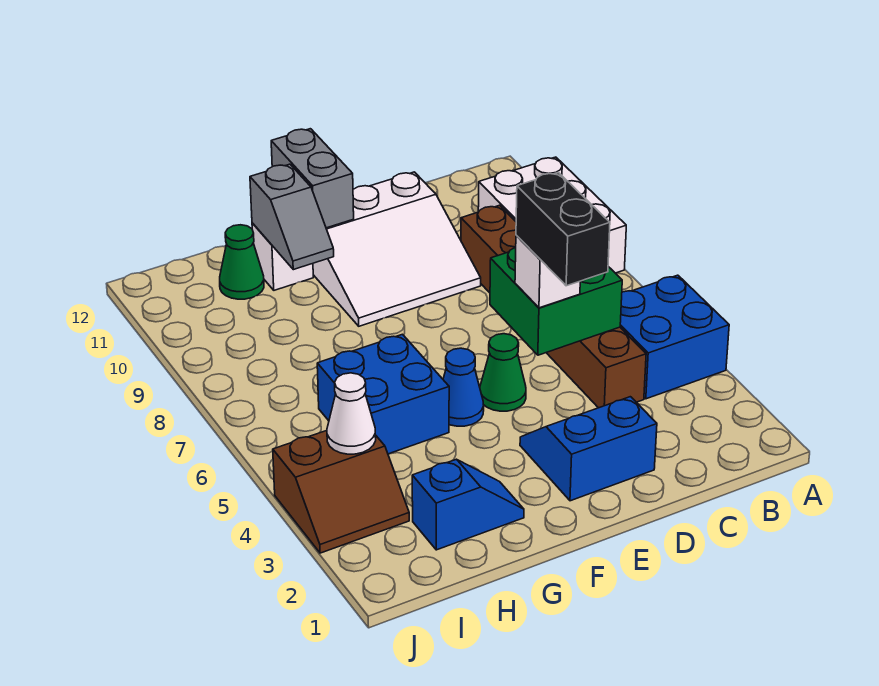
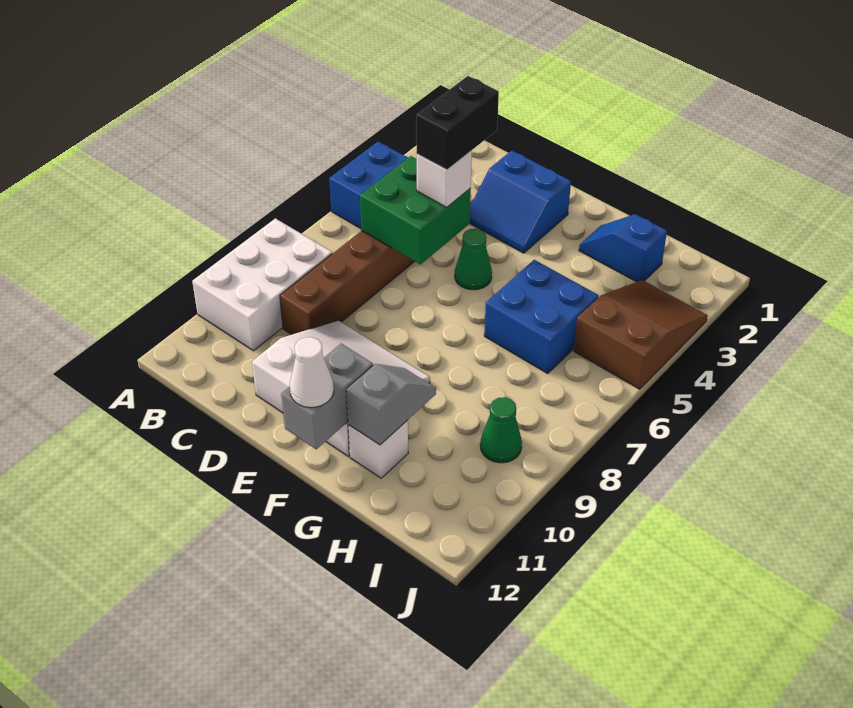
blue 1x1 cone [443,348,484,426] -> none
green 1x1 cone [220,225,264,299] -> green 1x1 cone moved to [480,397,522,463]
brown 2x2 slope [273,431,409,553] -> brown 2x3 slope [574,280,708,389]
white 1x1 cone [327,373,376,454] -> white 1x1 cone moved to [290,337,334,408]

